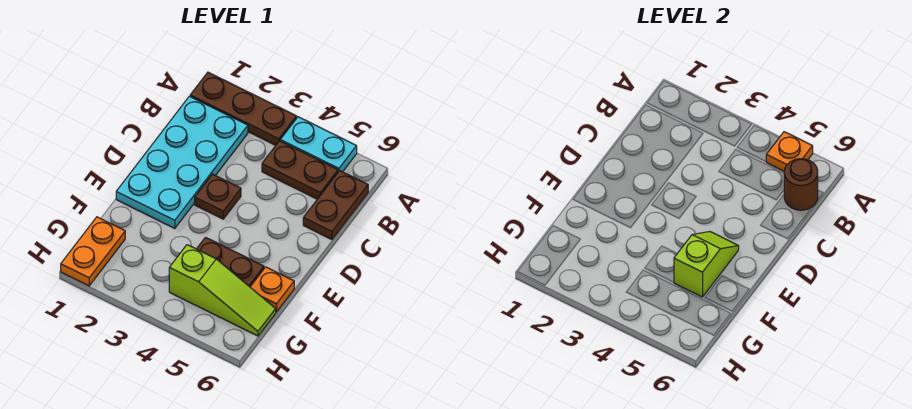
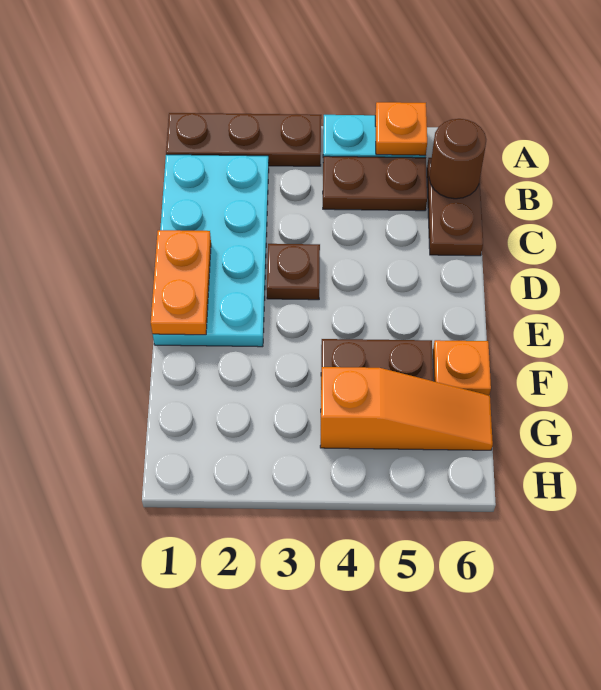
lime 1x2 slope [674,232,739,297] -> none
orange 1x2 plate [61,217,125,286] -> orange 1x2 plate moved to [151,230,211,335]
lime 1x3 slope [169,245,276,336] -> orange 1x3 slope [320,367,493,450]

